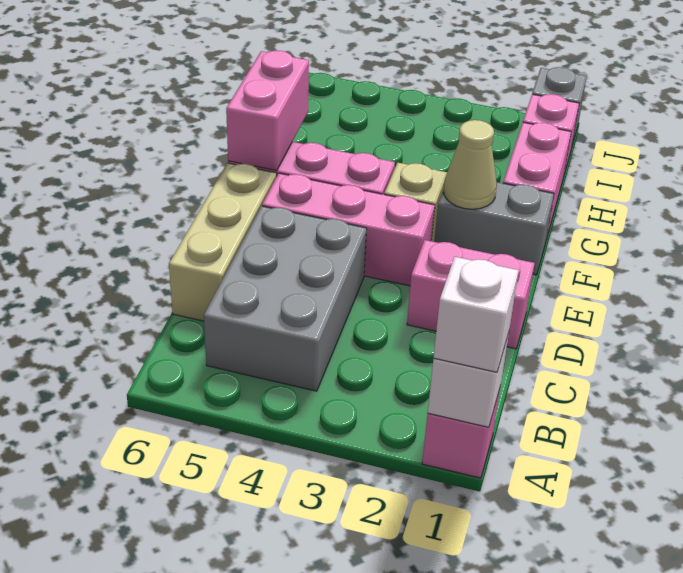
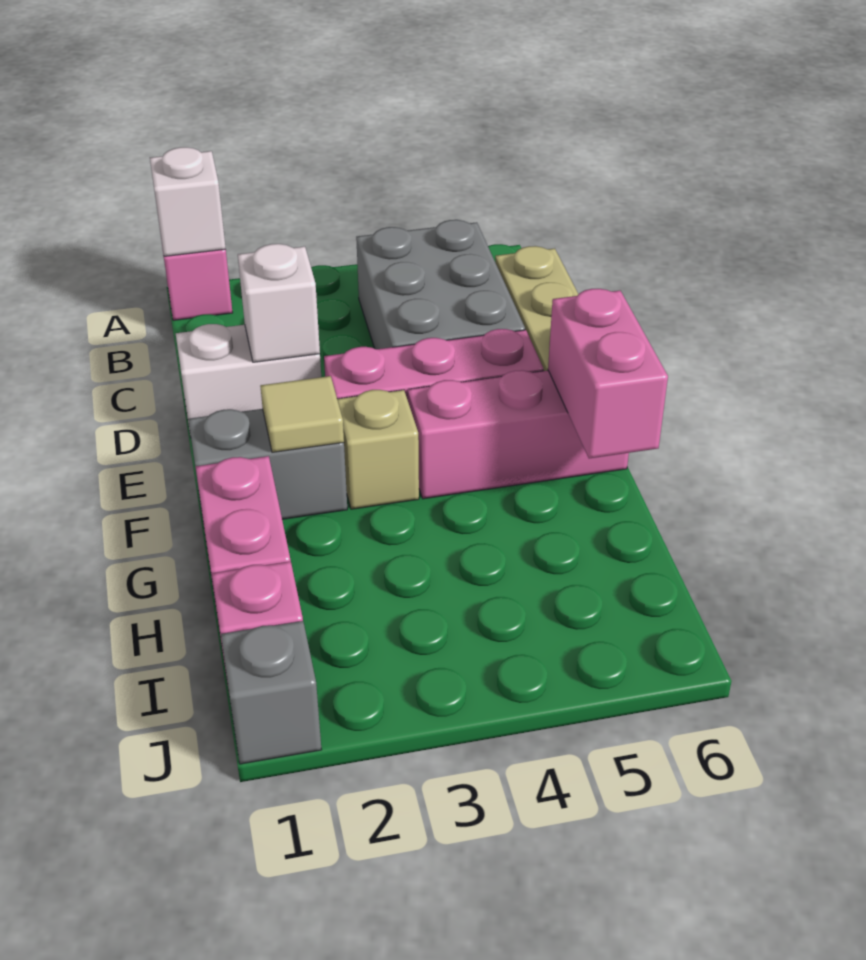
white 1x1 brick [433,257,519,372] -> white 1x1 brick moved to [238,244,320,362]
pink 1x2 brick [407,240,535,349] -> white 1x2 brick [176,324,321,437]
tan 1x1 cone [444,120,497,209] -> tan 1x1 tile [260,376,344,452]

